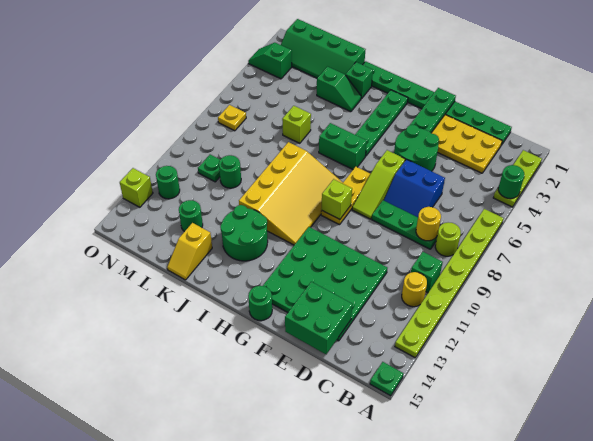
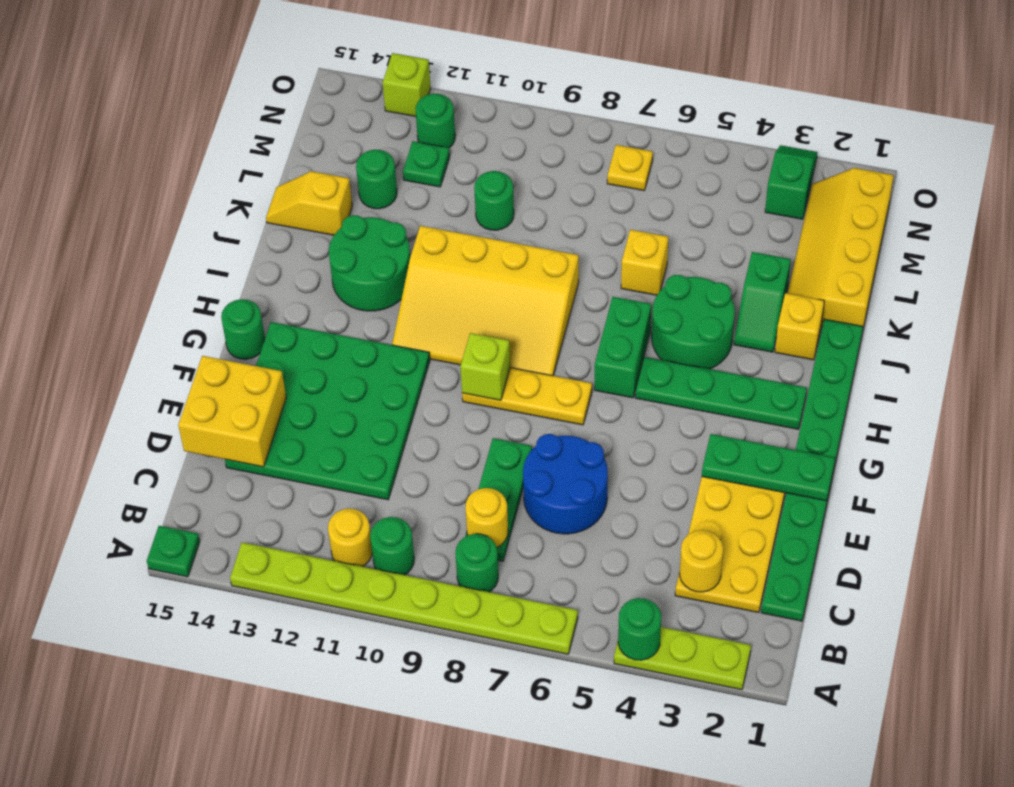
lime 1x1 round brick [435,222,461,256] -> green 1x1 round brick [455,534,498,592]
green 1x1 brick [411,252,443,293] -> green 1x1 round brick [370,517,414,575]
none -> yellow 1x1 round brick [680,530,723,592]
blue 2x2 slope [384,160,445,217] -> blue 2x2 round brick [523,434,608,534]
green 2x2 brick [285,282,353,354] -> yellow 2x2 brick [178,356,286,467]
green 2x2 round brick [394,125,439,171] -> green 2x2 round brick moved to [652,275,735,369]
lime 1x3 slope [352,150,405,219] -> none
green 1x1 brick [346,62,373,98] -> yellow 1x1 brick [775,293,824,360]
green 2x4 slope [281,19,365,78] -> yellow 2x4 slope [788,168,894,327]
lime 1x1 brick [282,106,311,143] -> yellow 1x1 brick [621,230,668,295]
green 1x1 plate [198,155,220,182] -> green 1x1 plate moved to [403,141,450,187]

